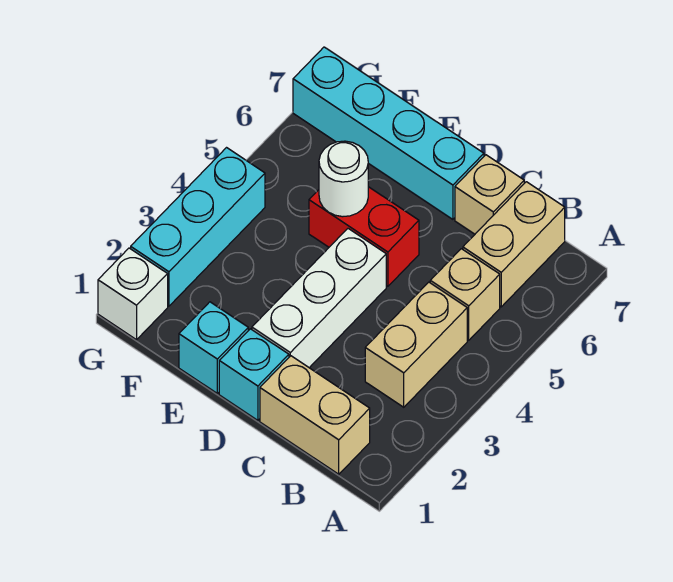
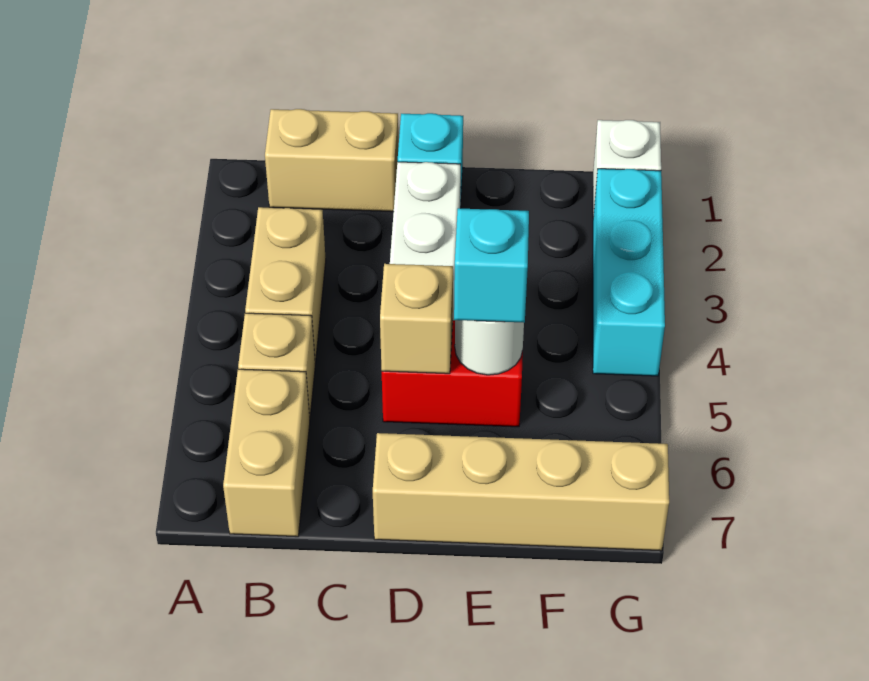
tan 1x1 brick [455,155,524,234] -> tan 1x1 brick moved to [380,264,453,374]
cyan 1x4 brick [293,47,484,219] -> tan 1x4 brick [373,433,669,551]
cyan 1x1 brick [179,302,248,393] -> cyan 1x1 brick moved to [454,208,529,323]

